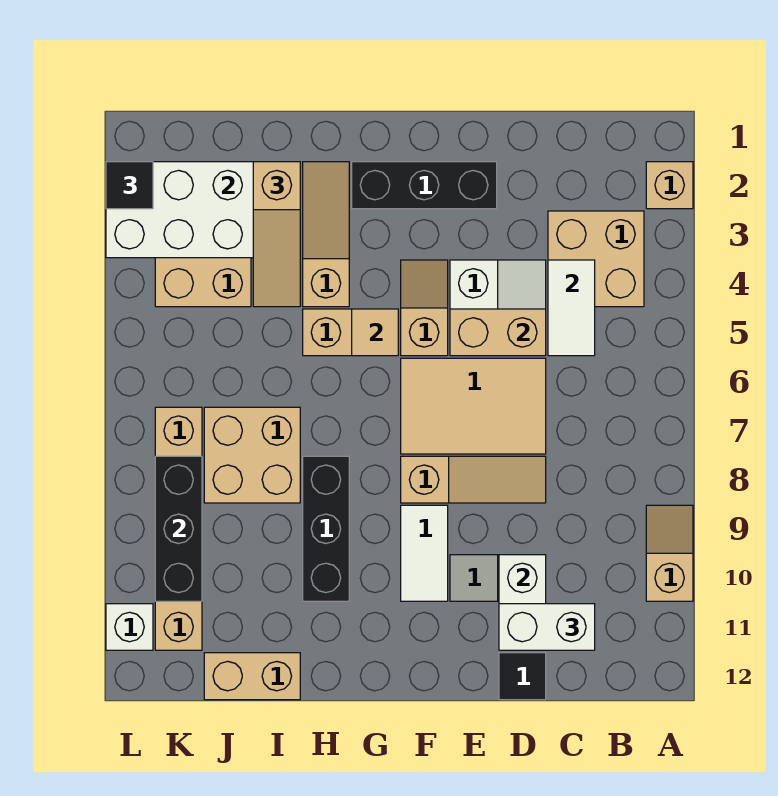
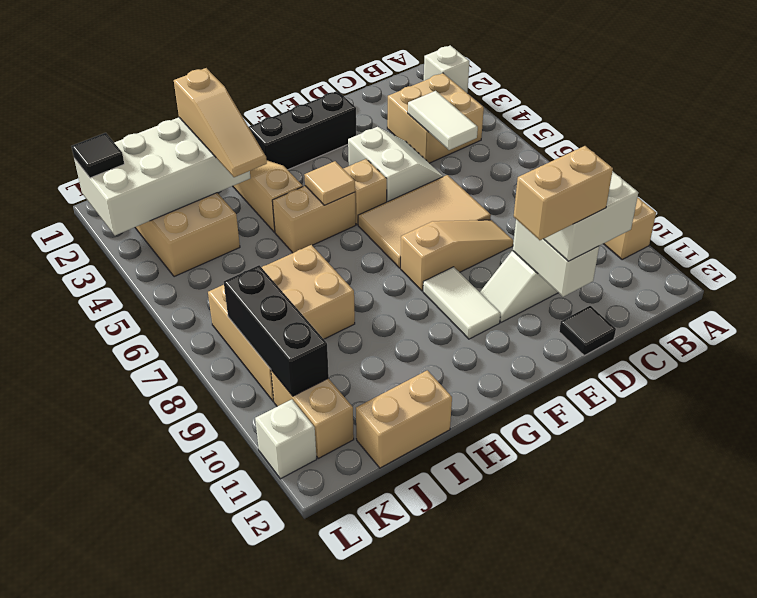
tan 1x1 brick [646,162,693,209] -> white 1x1 brick [424,45,470,93]
tan 1x2 brick [450,309,546,356] -> tan 1x2 brick moved to [514,146,613,240]
black 1x3 brick [303,456,349,601] -> none

